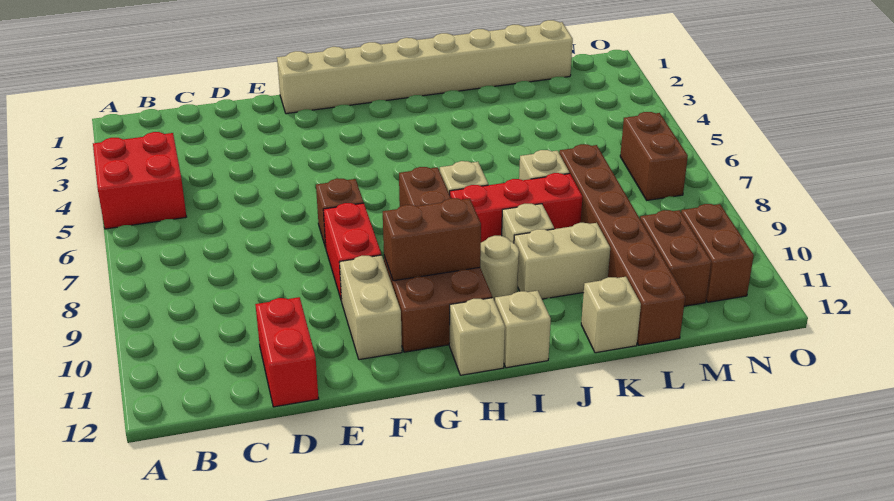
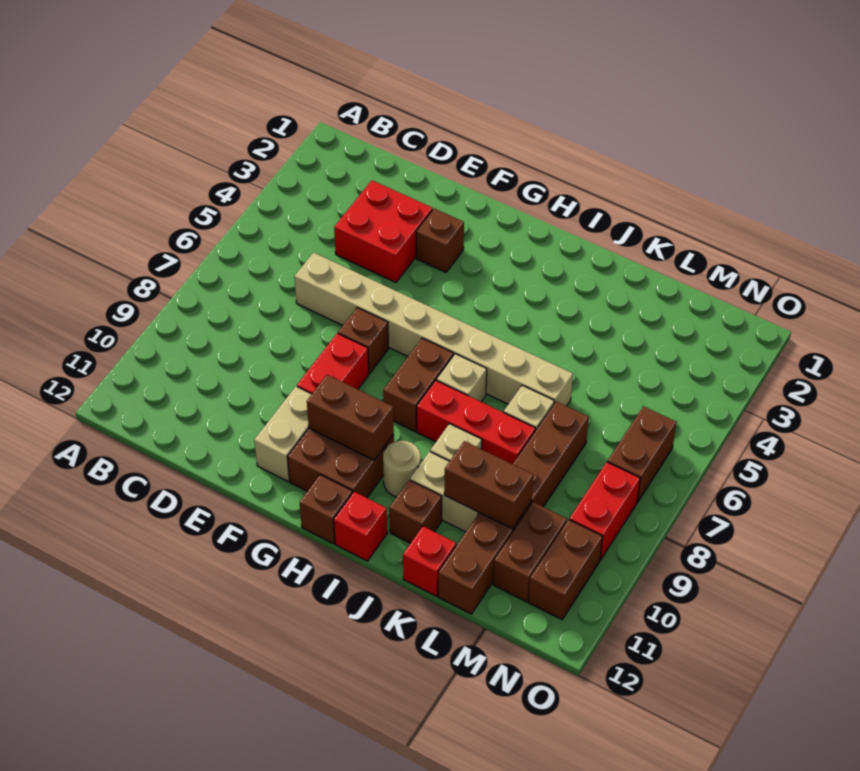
red 2x2 brick [93,132,187,229] -> red 2x2 brick moved to [334,181,433,282]
red 1x2 brick [255,297,319,407] -> red 1x2 brick moved to [569,462,640,560]
tan 1x8 brick [277,20,573,114] -> tan 1x8 brick moved to [294,253,573,406]
none -> brown 1x1 brick [416,208,464,272]
tan 1x1 brick [449,298,505,375] -> brown 1x1 brick [300,475,352,544]
tan 1x1 brick [495,291,551,368] -> red 1x1 brick [334,492,387,561]
none -> brown 1x1 brick [389,480,442,543]
none -> brown 1x2 brick [444,441,533,529]
tan 1x1 brick [581,277,641,353] -> red 1x1 brick [403,526,456,596]

